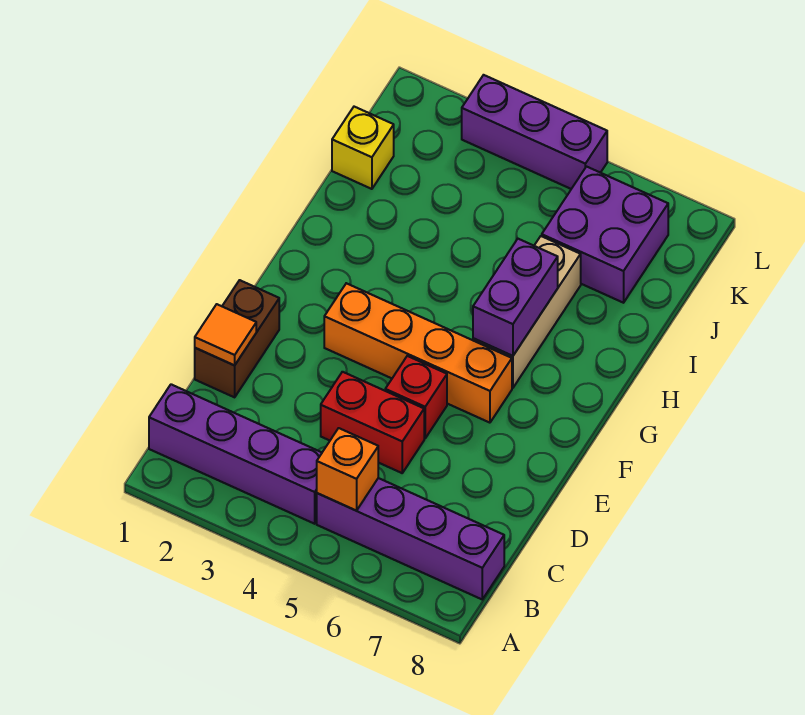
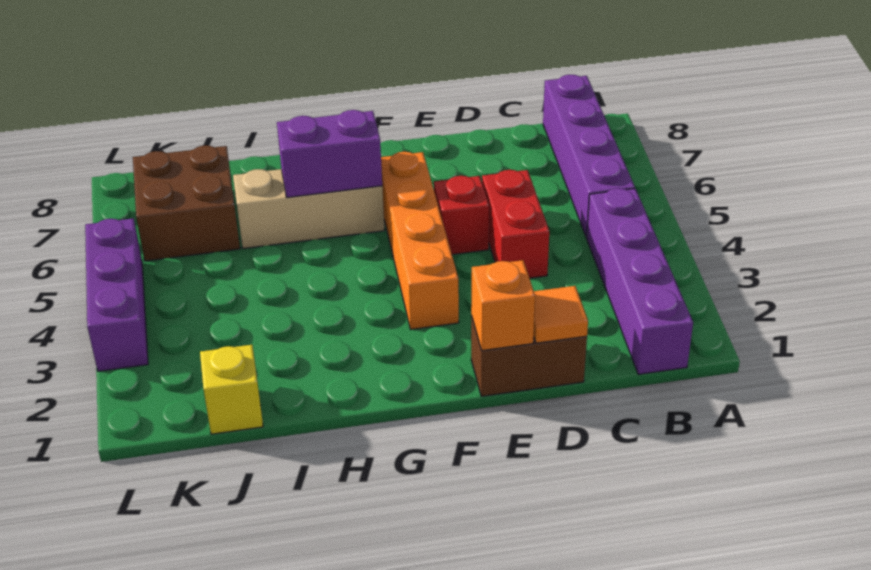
orange 1x1 brick [317,428,378,511] -> orange 1x1 brick moved to [471,260,535,351]
purple 2x2 brick [542,167,668,303] -> brown 2x2 brick [133,145,240,261]

